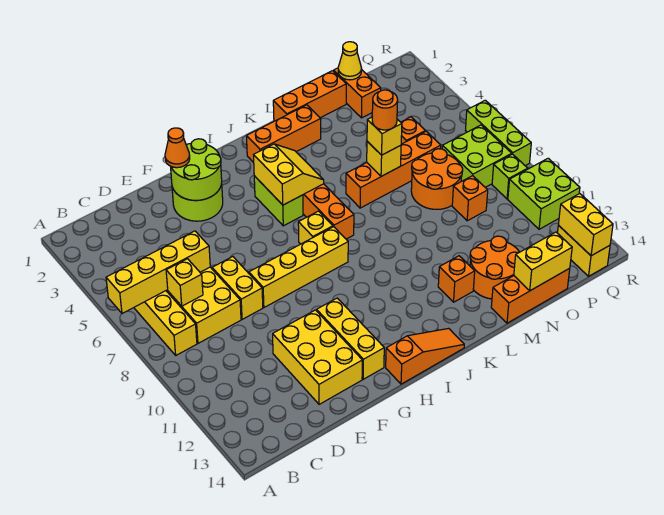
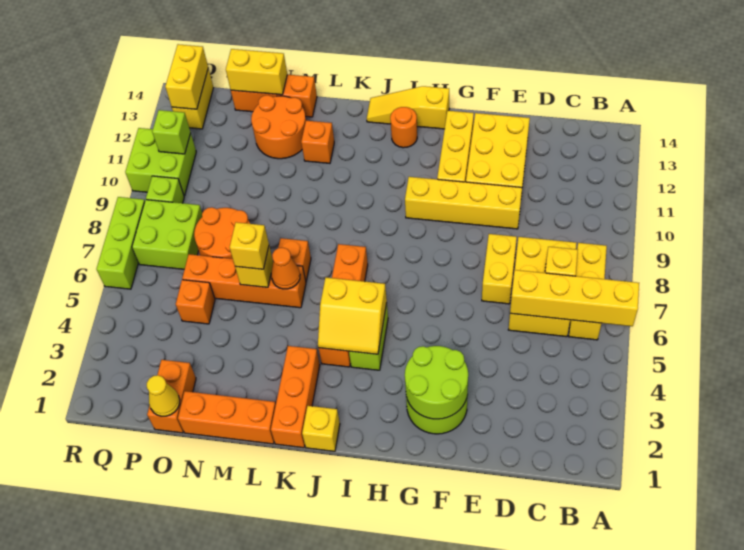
orange 1x1 cone [165,128,190,168] -> orange 1x1 cone moved to [271,248,300,289]
yellow 1x4 brick [249,227,348,307] -> yellow 1x4 brick moved to [405,177,522,229]
orange 1x3 slope [386,328,464,384] -> yellow 1x3 slope [367,86,449,129]
yellow 2x2 slope [254,144,324,205] -> yellow 2x2 slope turned to [318,278,387,354]
yellow 1x1 brick [298,211,333,244] -> yellow 1x1 brick moved to [302,406,340,451]
orange 1x3 brick [247,105,321,163] -> orange 1x3 brick turned to [271,346,320,448]
orange 1x1 round brick [372,90,398,130] -> orange 1x1 round brick moved to [390,107,417,148]
orange 1x1 brick [452,176,488,221] -> orange 1x1 brick moved to [278,238,311,281]
none -> lime 1x1 brick [152,110,191,154]

